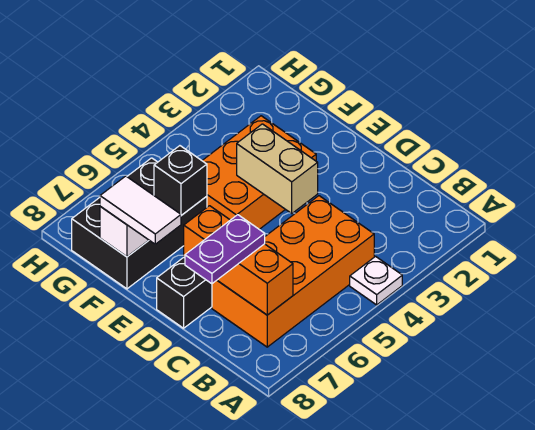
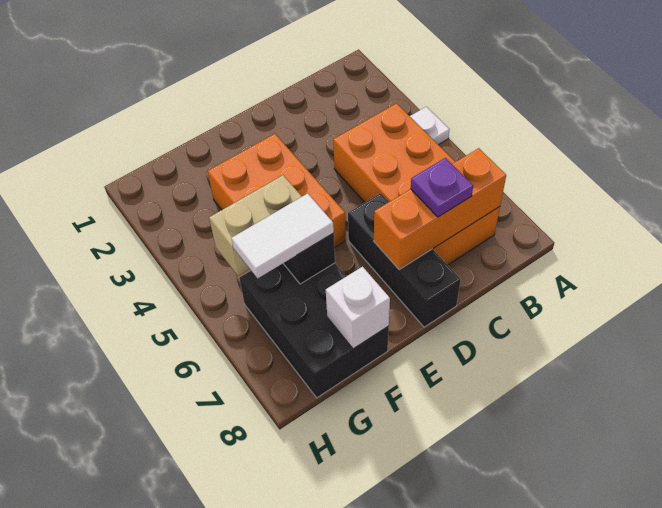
purple 1x2 plate [185,215,265,284] -> purple 1x1 plate [411,158,473,217]
tan 1x2 brick [237,124,318,213] -> tan 1x2 brick moved to [209,175,302,276]
white 1x2 tile [100,176,181,244] -> white 1x2 tile moved to [231,194,334,278]

